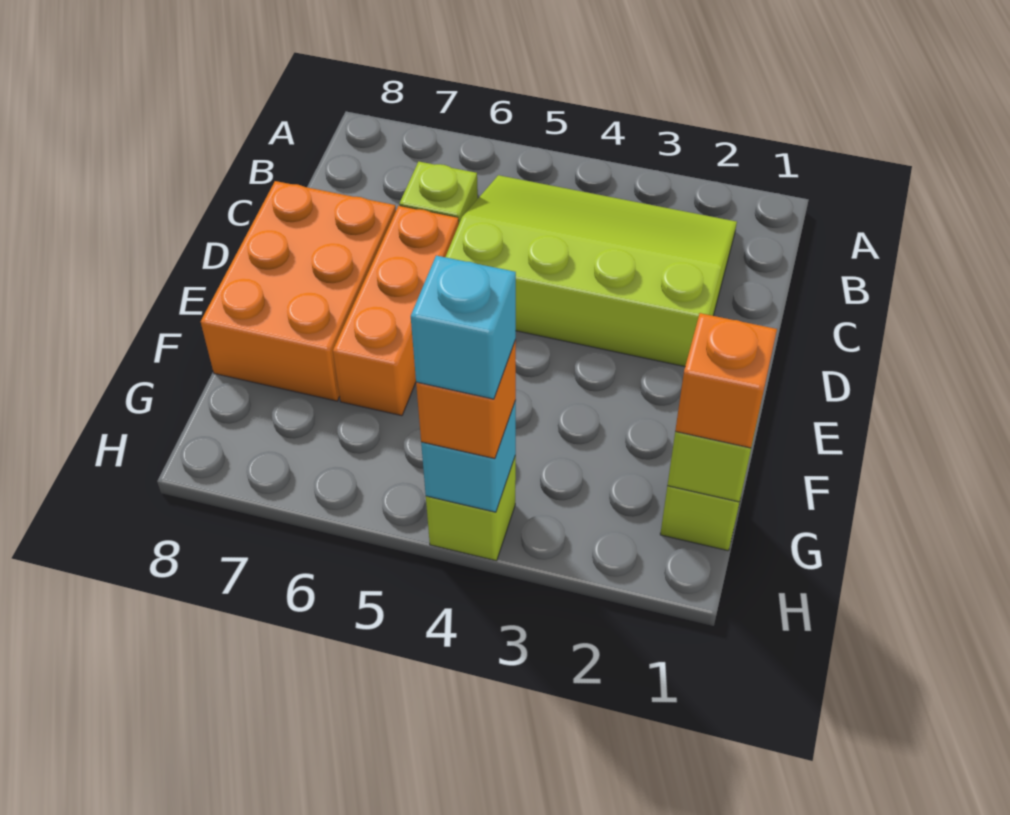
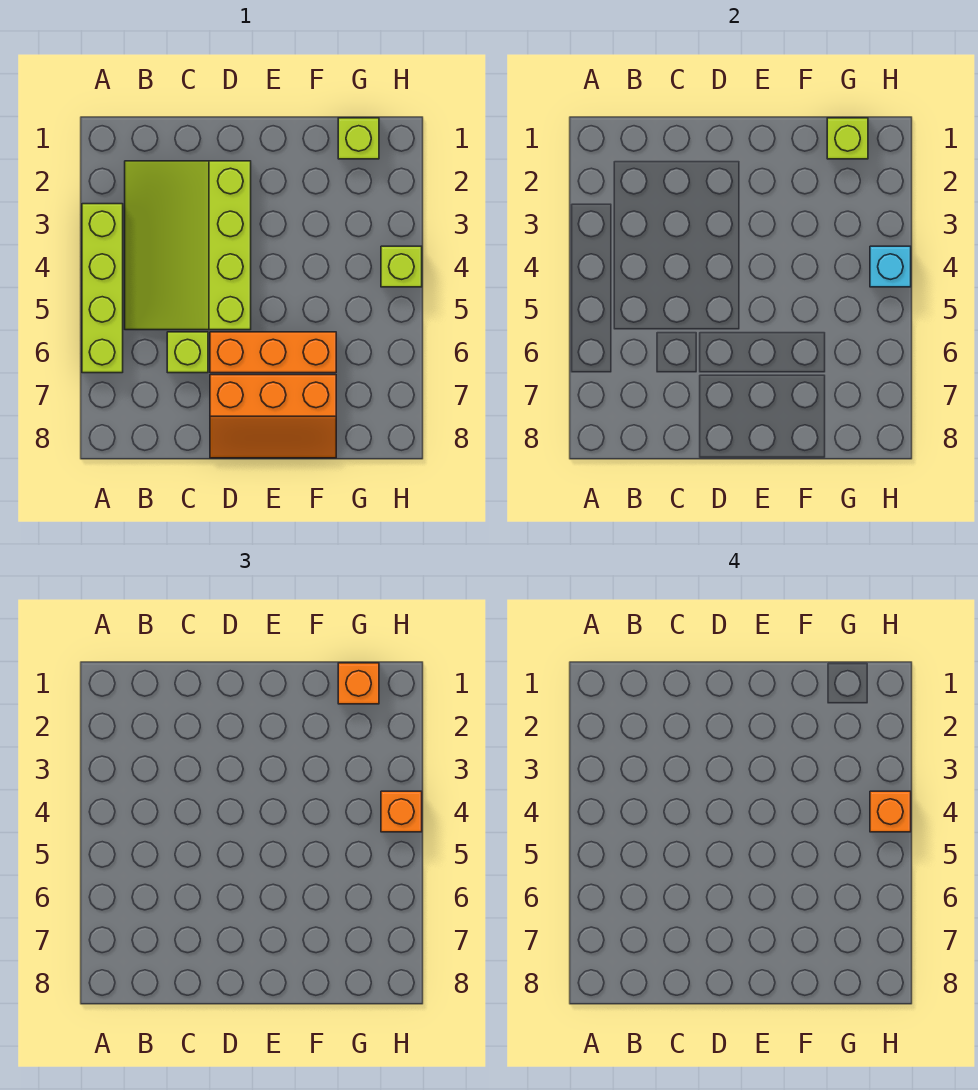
none -> lime 1x4 brick [82,204,123,373]
orange 2x3 brick [201,181,396,401] -> orange 2x3 slope [210,375,336,458]
cyan 1x1 brick [411,256,516,399] -> orange 1x1 brick [870,791,911,832]

